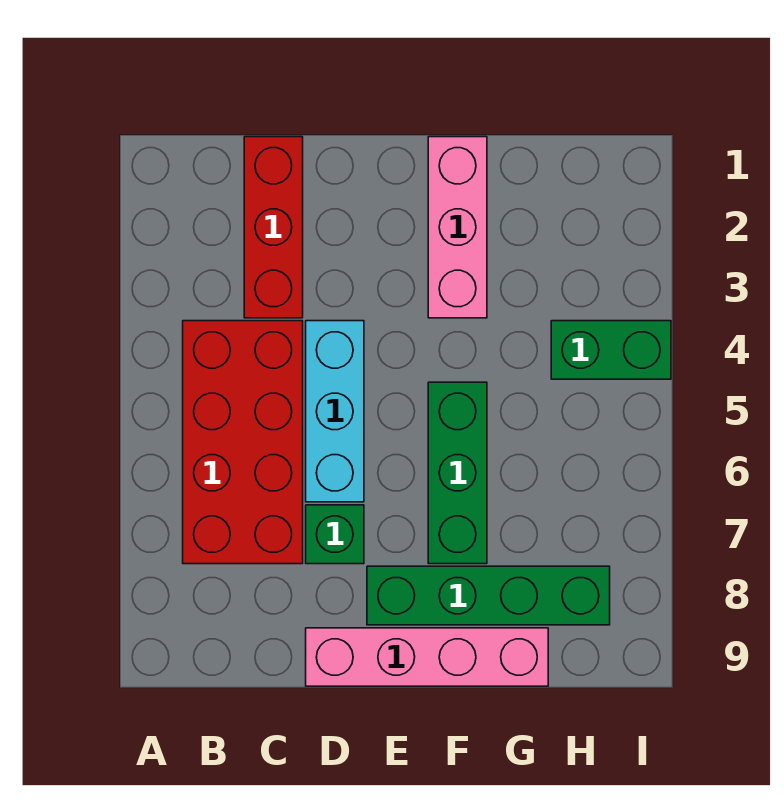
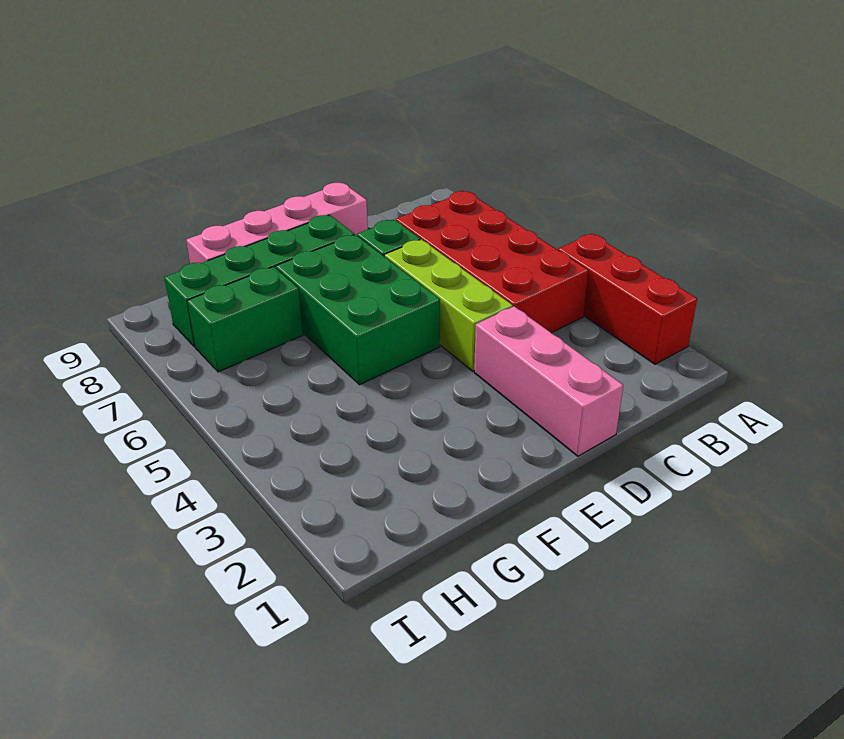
red 1x3 brick [244,137,303,318] -> red 1x3 brick moved to [558,234,697,364]
cyan 1x3 brick [306,321,364,502] -> lime 1x3 brick [384,239,513,371]
pink 1x3 brick [428,137,487,318] -> pink 1x3 brick moved to [474,306,623,456]
green 1x3 brick [428,382,487,564] -> green 2x3 brick [276,235,440,385]
green 1x2 brick [551,321,671,379] -> green 1x2 brick moved to [187,267,303,372]

